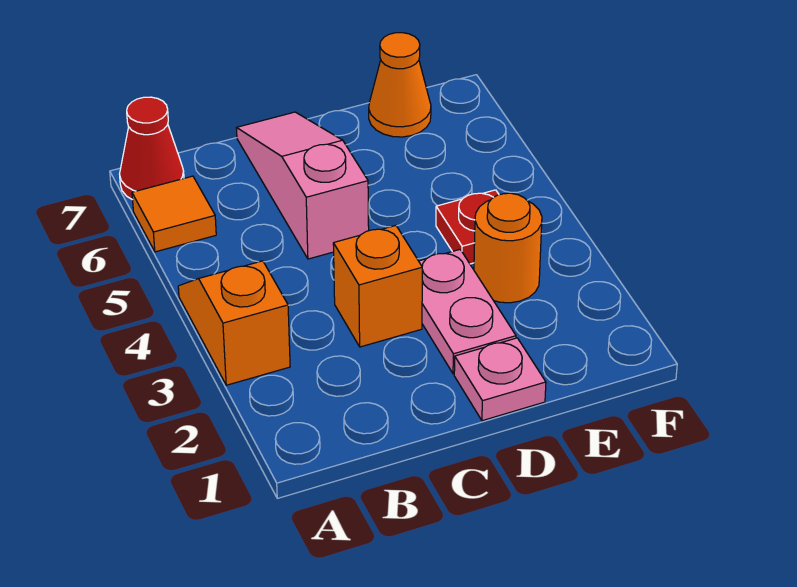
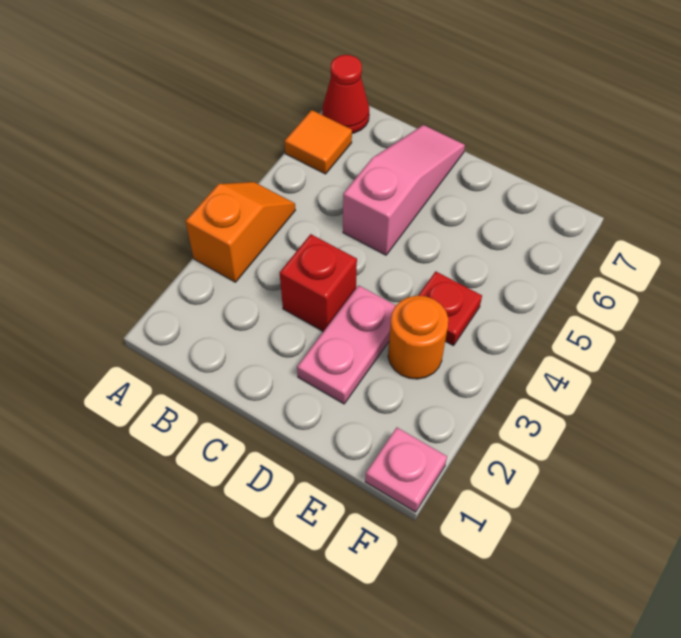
orange 1x1 brick [333,226,422,347] -> red 1x1 brick [280,234,357,332]
pink 1x1 plate [454,338,546,421] -> pink 1x1 plate moved to [365,428,447,512]
orange 1x1 cone [369,33,431,137] -> none

